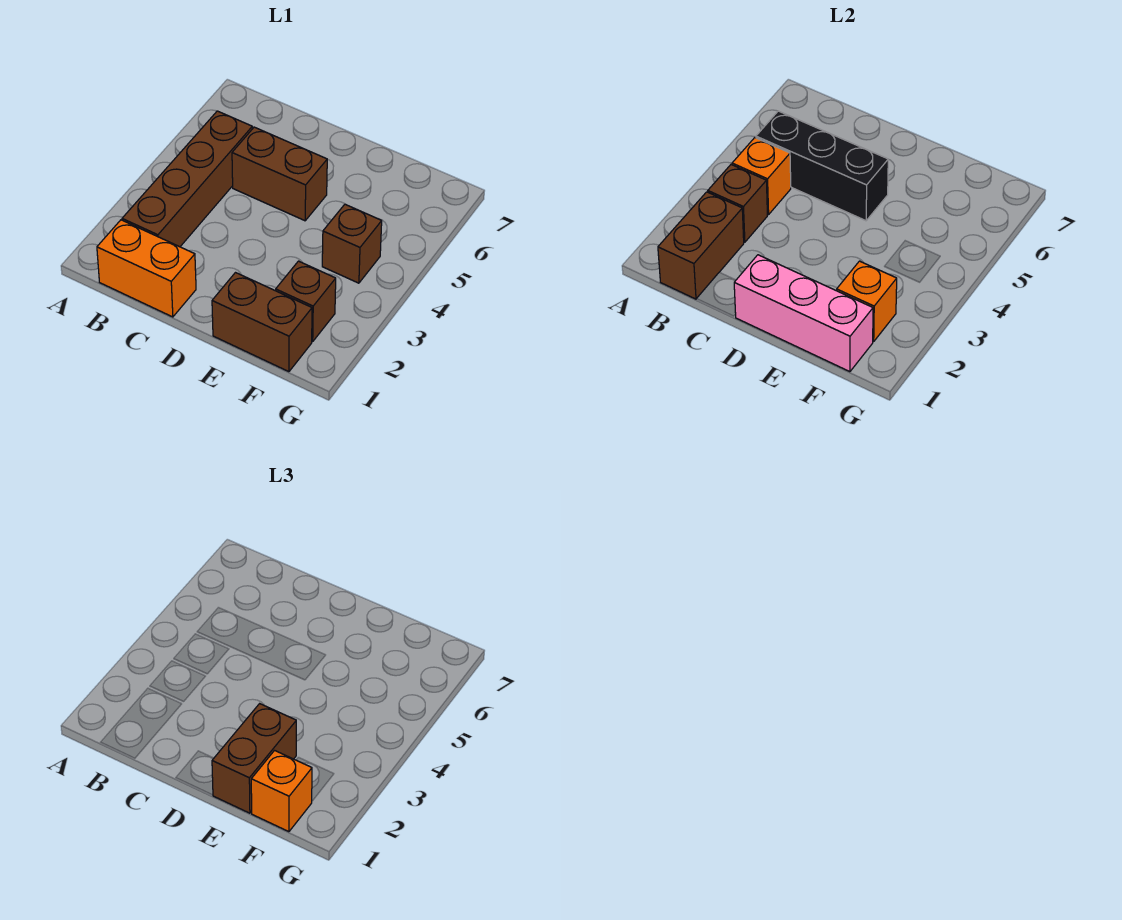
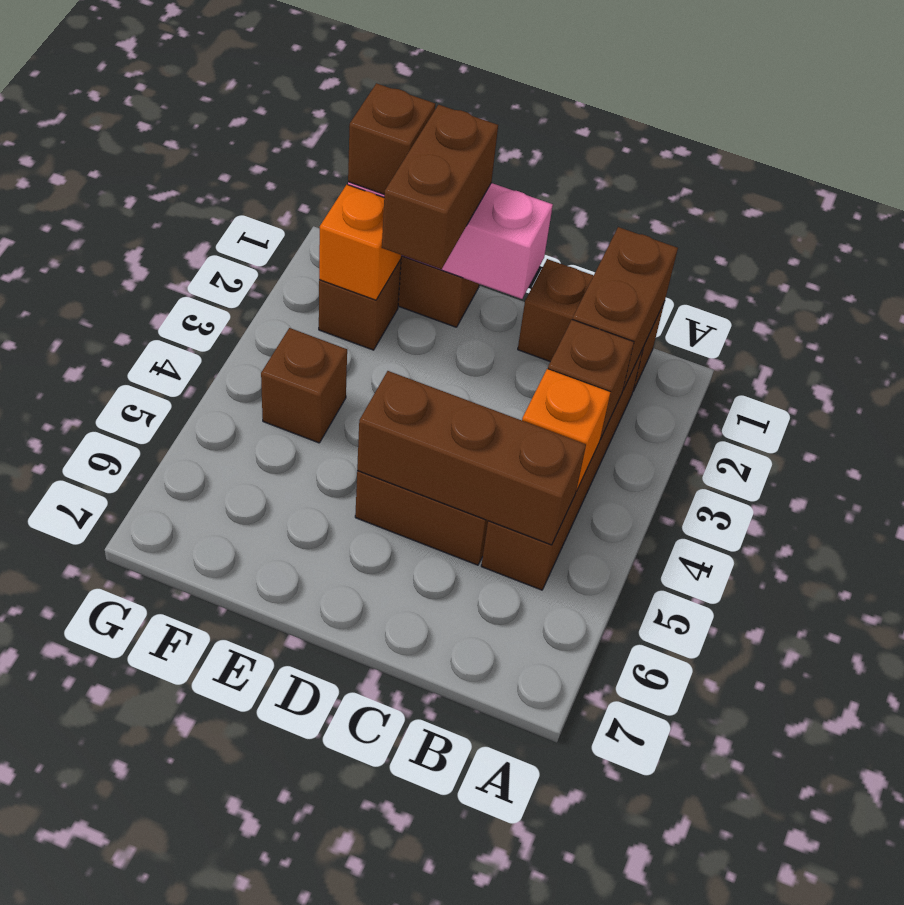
orange 1x2 brick [97,220,196,317] -> brown 1x2 brick [518,259,664,391]
black 1x3 brick [756,111,888,221] -> brown 1x3 brick [357,371,586,545]
orange 1x1 brick [251,751,312,832] -> brown 1x1 brick [348,83,435,194]

